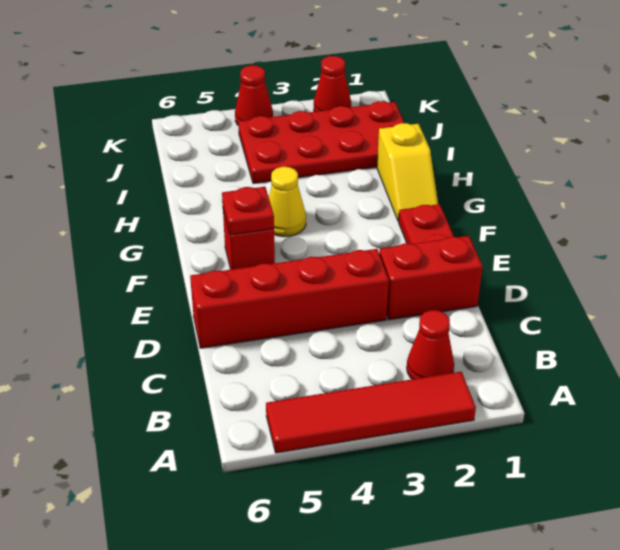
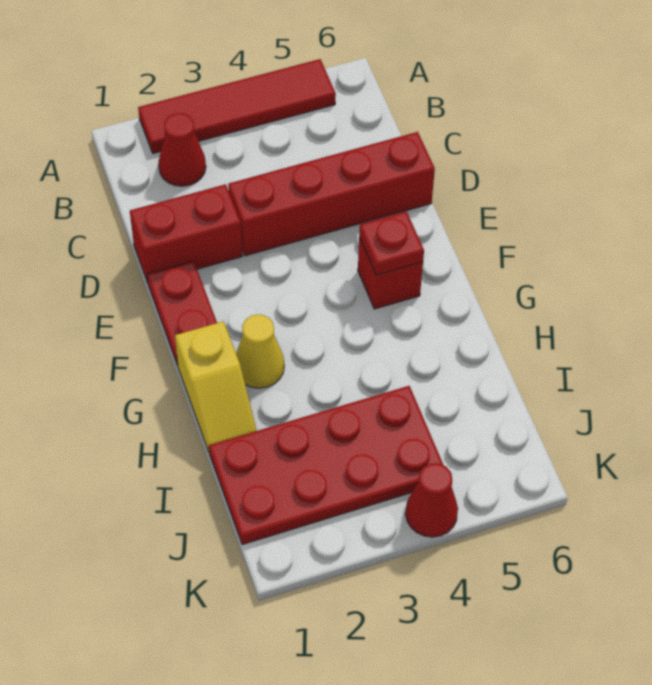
yellow 1x2 slope [377,123,438,221] -> yellow 1x2 slope turned to [175,321,257,453]
yellow 1x1 cone [269,167,306,237] -> yellow 1x1 cone moved to [236,315,284,388]
red 1x1 cone [314,56,351,112] -> none

